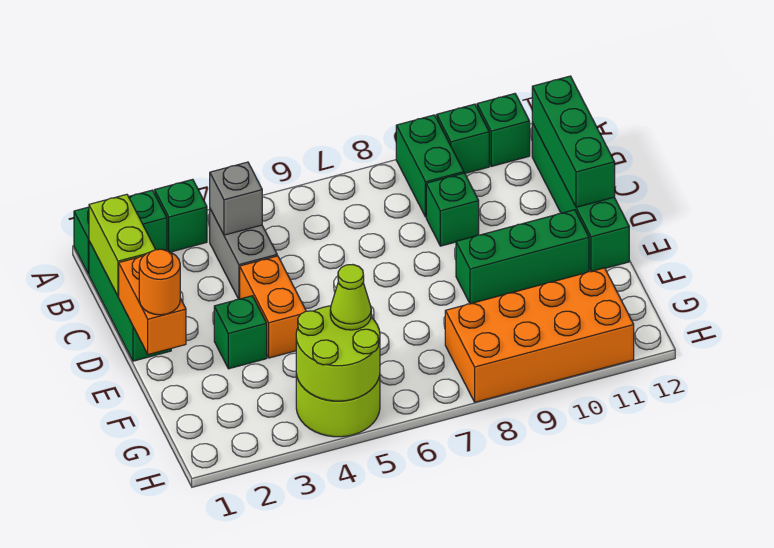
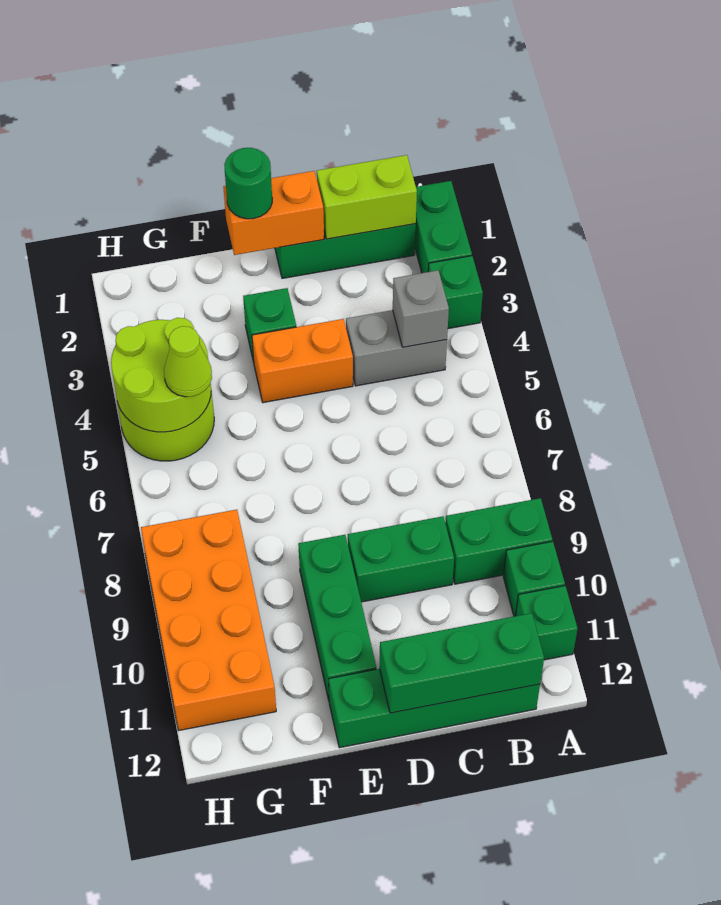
green 1x1 brick [426,173,479,246] -> green 1x2 brick [348,516,454,602]
orange 1x1 round brick [139,249,180,315] -> green 1x1 round brick [224,148,272,219]

